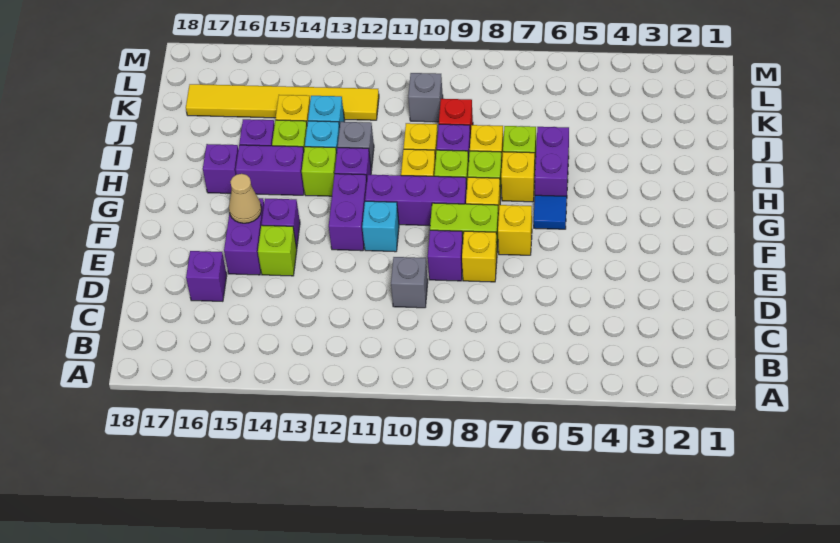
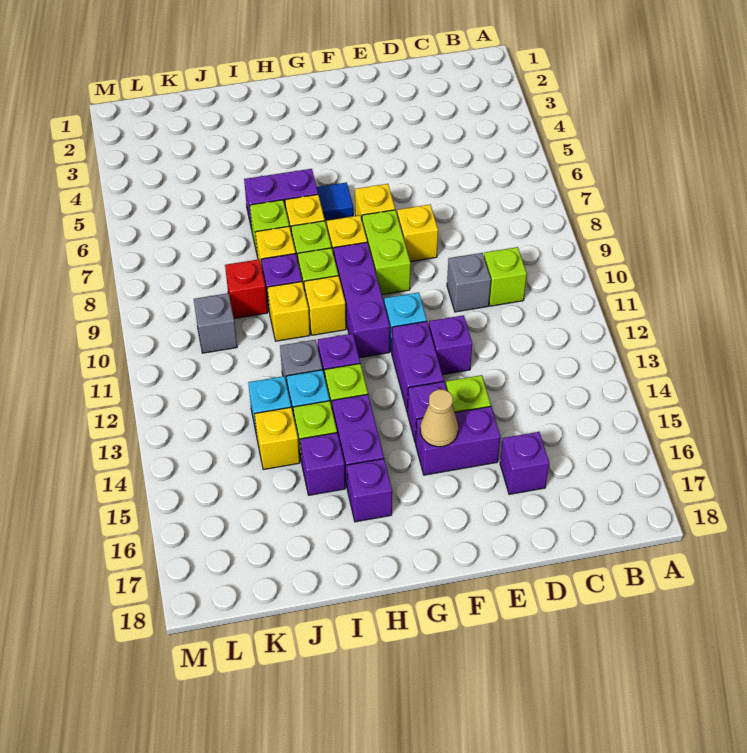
none -> lime 1x1 brick [484,247,527,306]
purple 1x1 brick [428,230,463,281] -> purple 1x1 brick moved to [429,315,472,375]
purple 1x2 brick [329,174,367,251] -> purple 1x2 brick turned to [392,321,444,411]
yellow 1x6 tile [186,84,379,120] -> none

